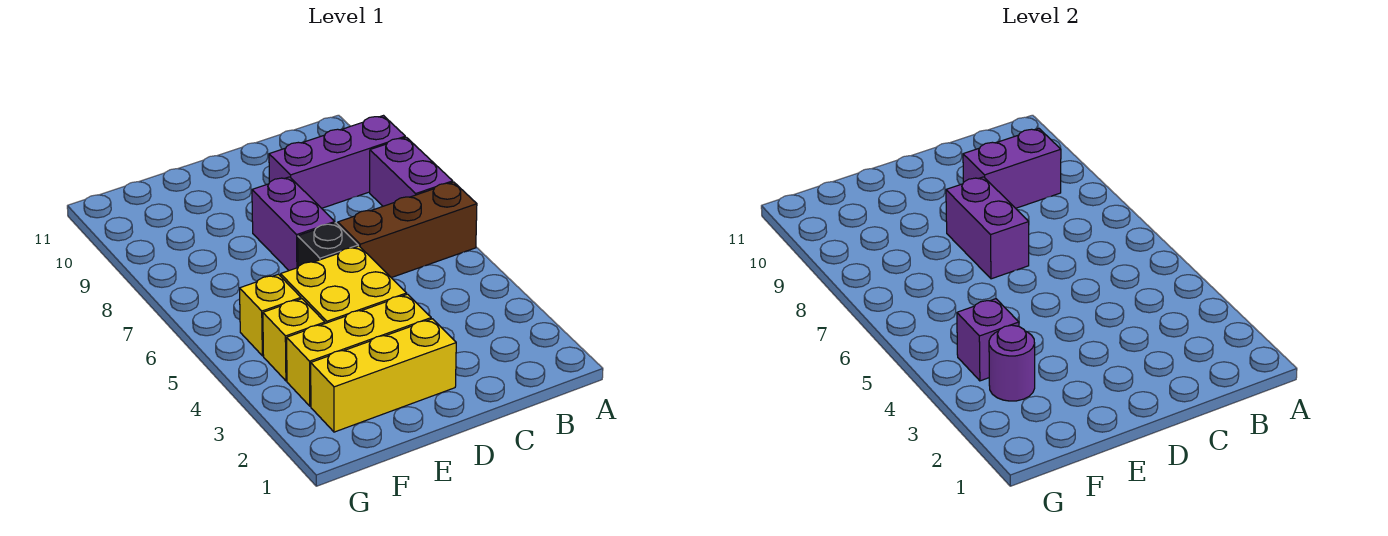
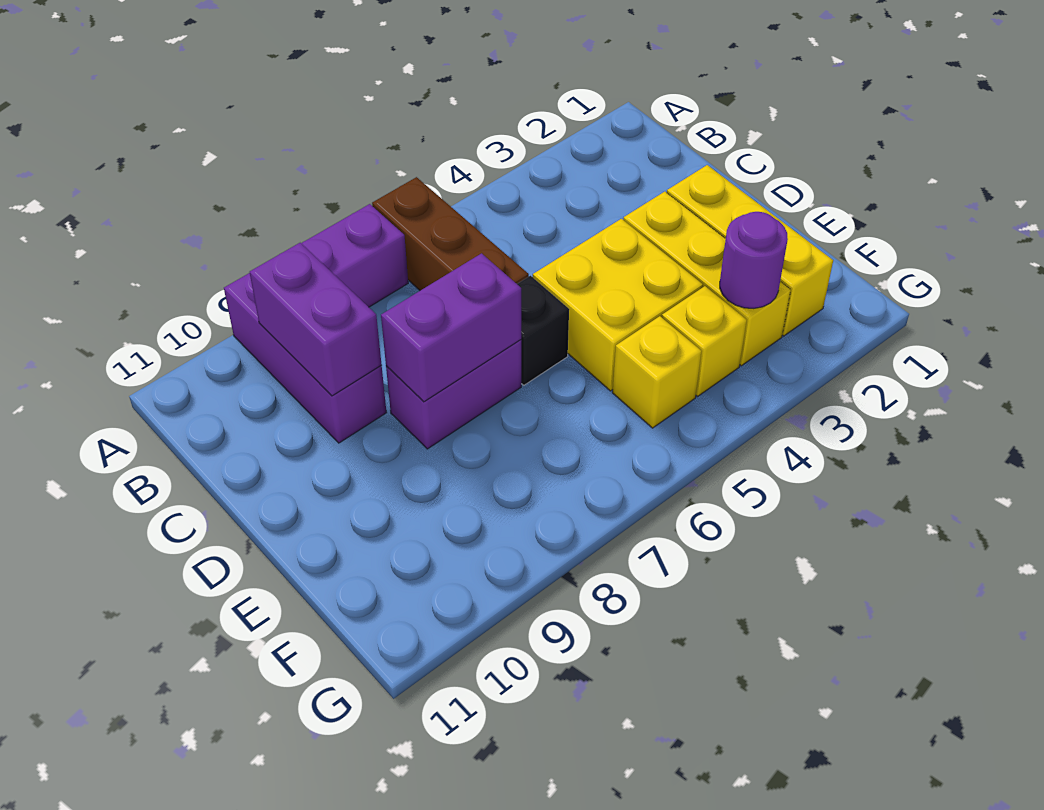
purple 1x1 brick [957,299,1019,381] -> none

